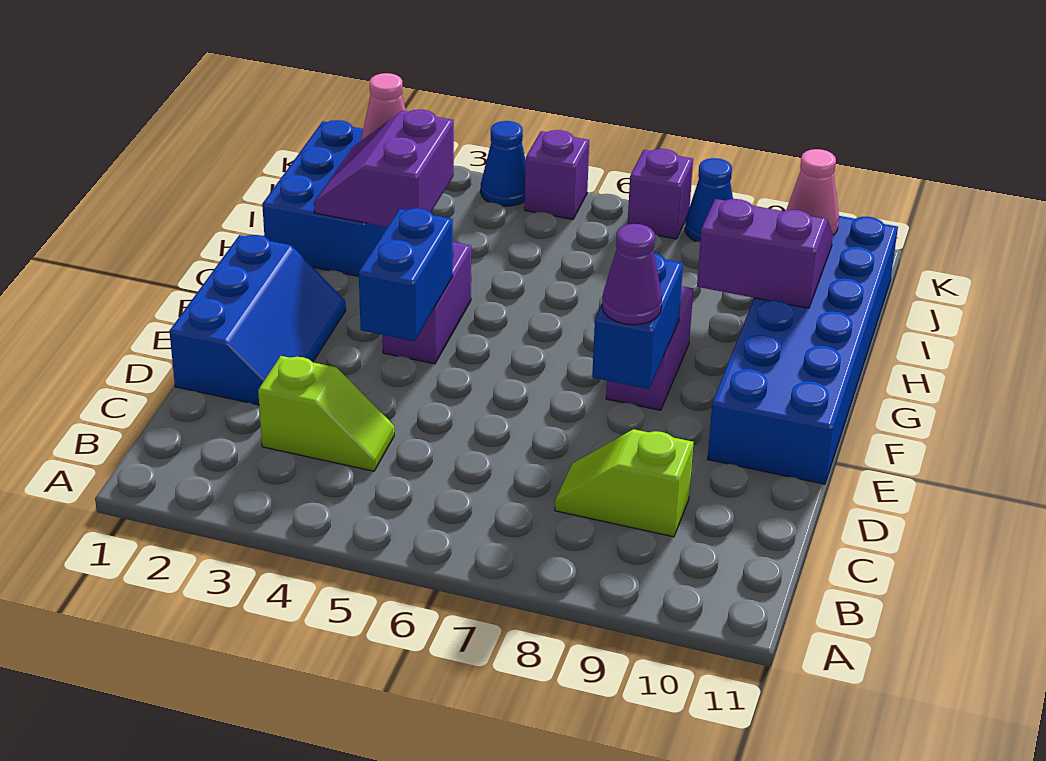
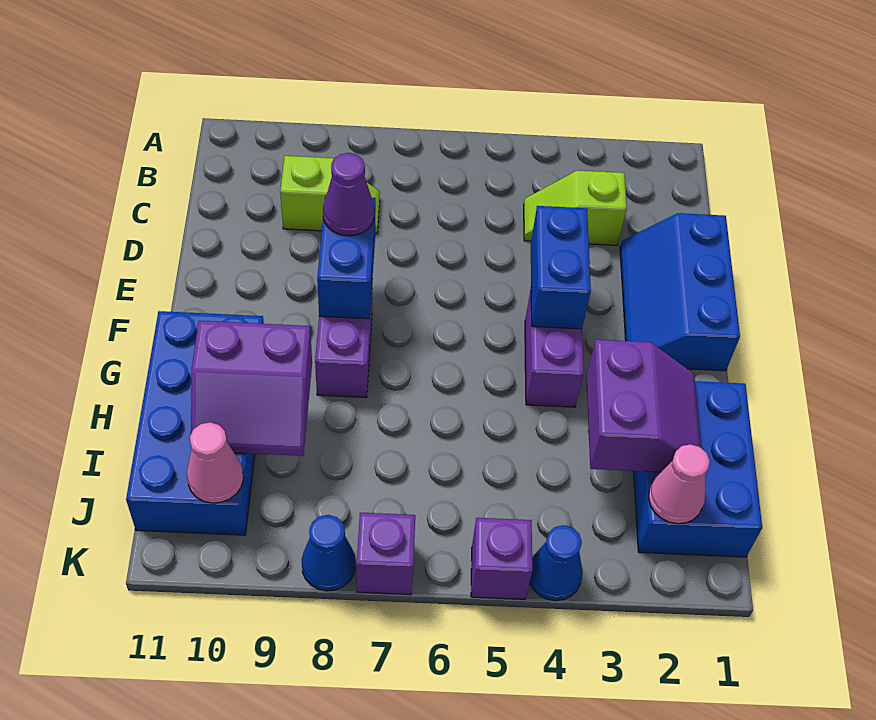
blue 2x6 brick [708,216,898,484] -> blue 2x4 brick [126,311,264,535]

